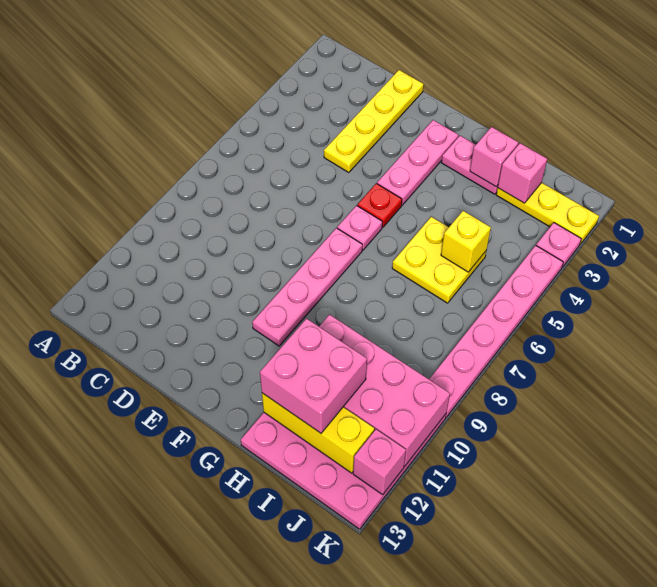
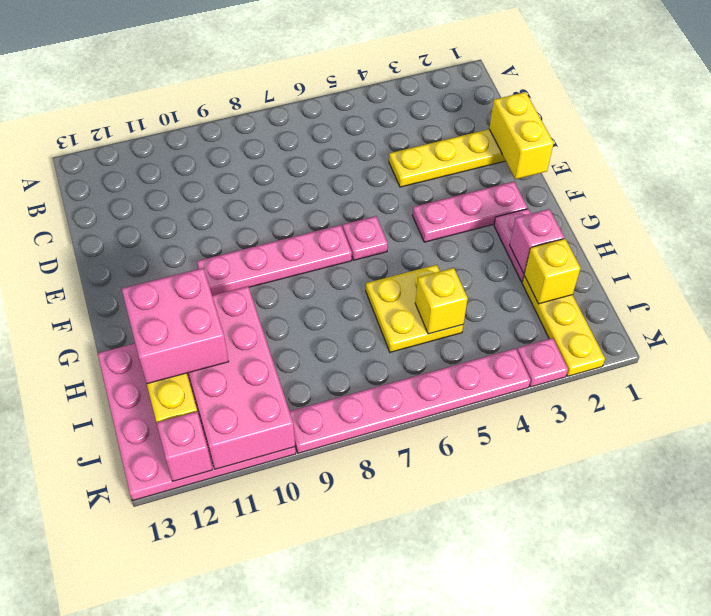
none -> yellow 1x2 brick [489,92,554,179]
red 1x1 plate [357,183,402,227] -> none
pink 1x1 brick [498,143,547,203] -> yellow 1x1 brick [524,239,580,304]

